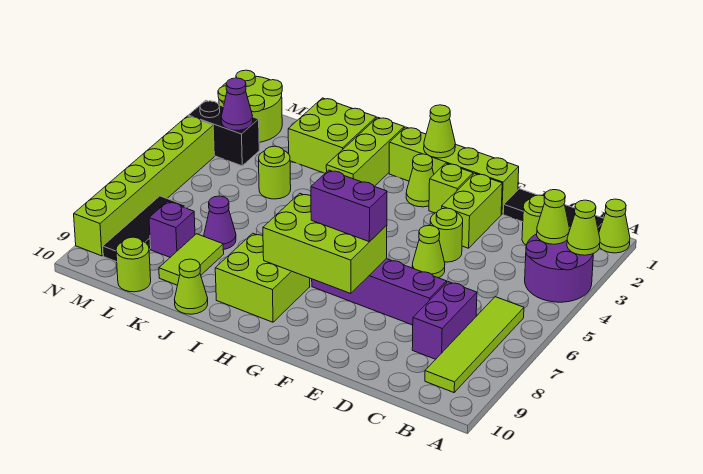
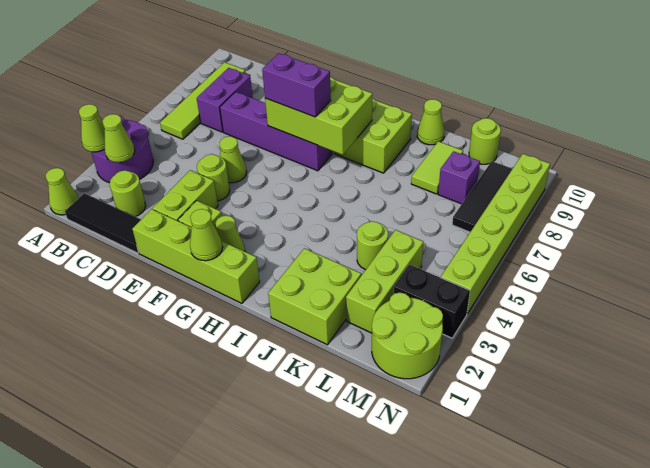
lime 1x3 brick [326,117,404,186] -> lime 1x3 brick moved to [346,230,423,333]
purple 1x1 cone [204,196,236,249] -> none
purple 1x1 cone [221,78,253,130] -> none

